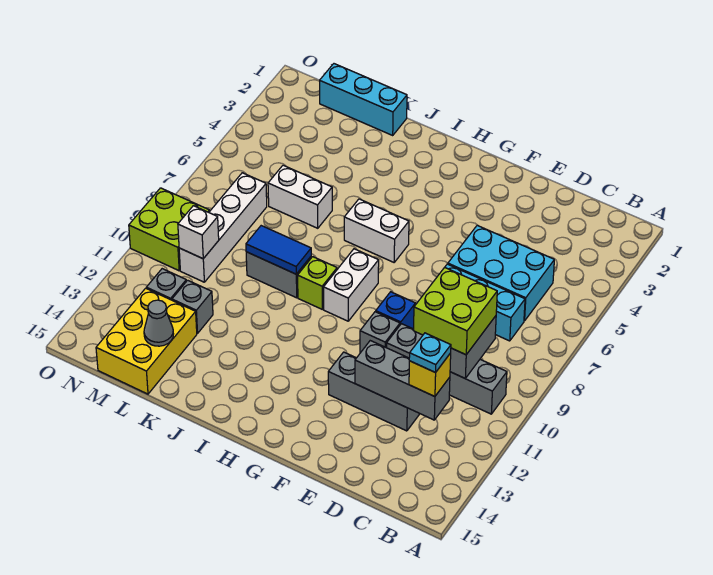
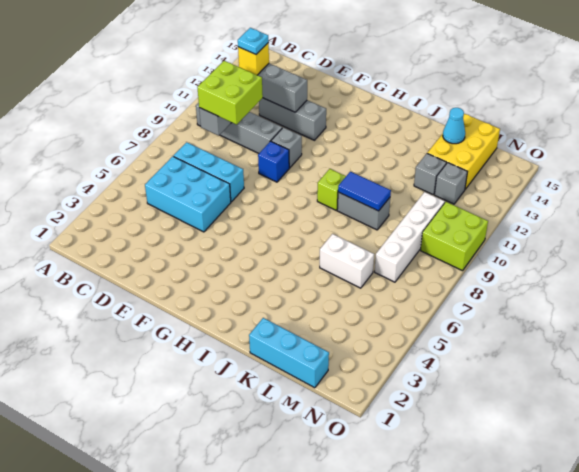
white 1x2 brick [344,199,409,262] -> none
white 1x2 brick [323,249,379,321] -> none
grey 1x1 cone [144,300,173,346] -> cyan 1x1 cone [443,108,465,144]
white 1x1 brick [178,206,219,259] -> none

